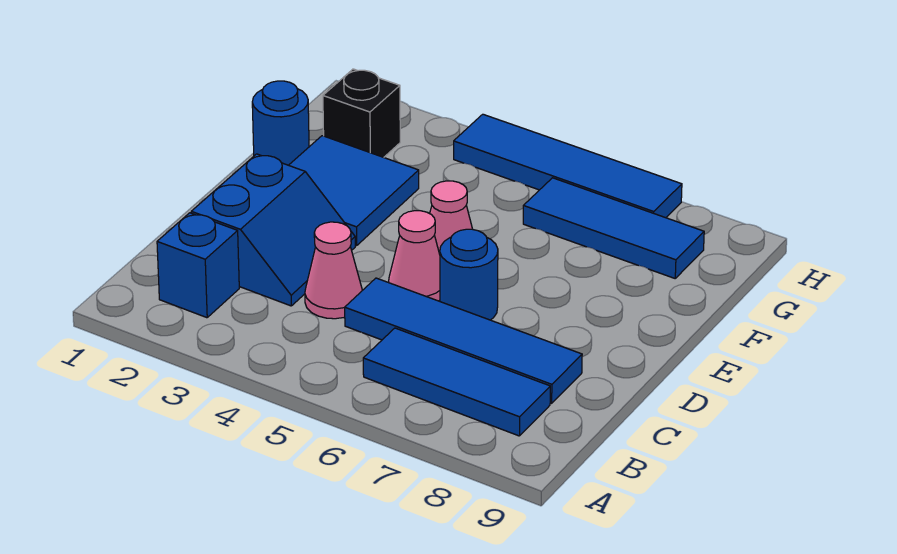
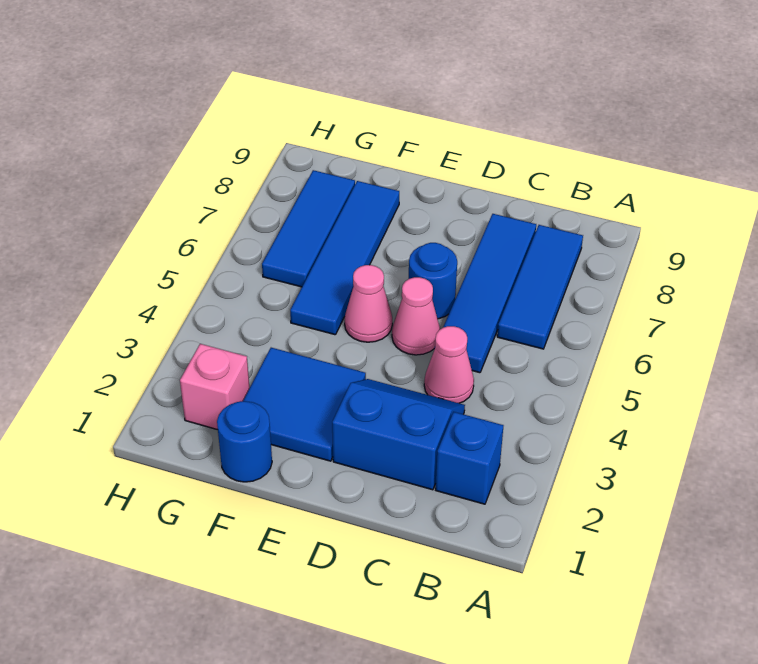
black 1x1 brick [323,69,400,157] -> pink 1x1 brick [180,344,249,430]
blue 1x4 tile [454,114,682,218] -> blue 1x4 tile moved to [290,181,399,335]

